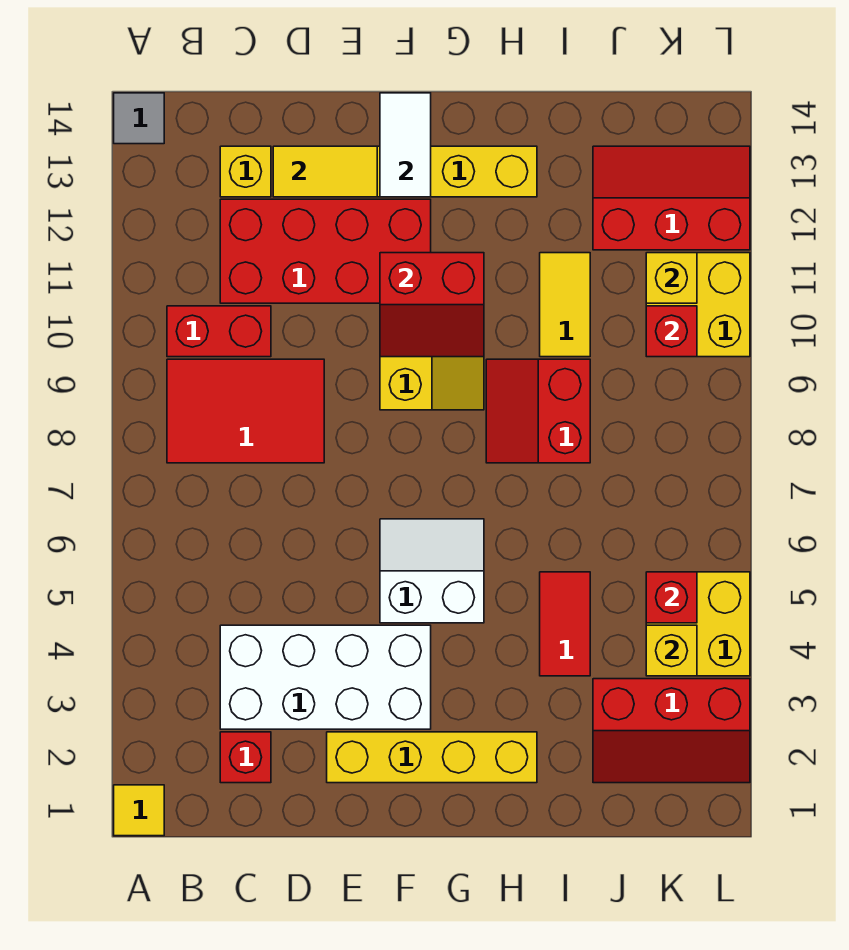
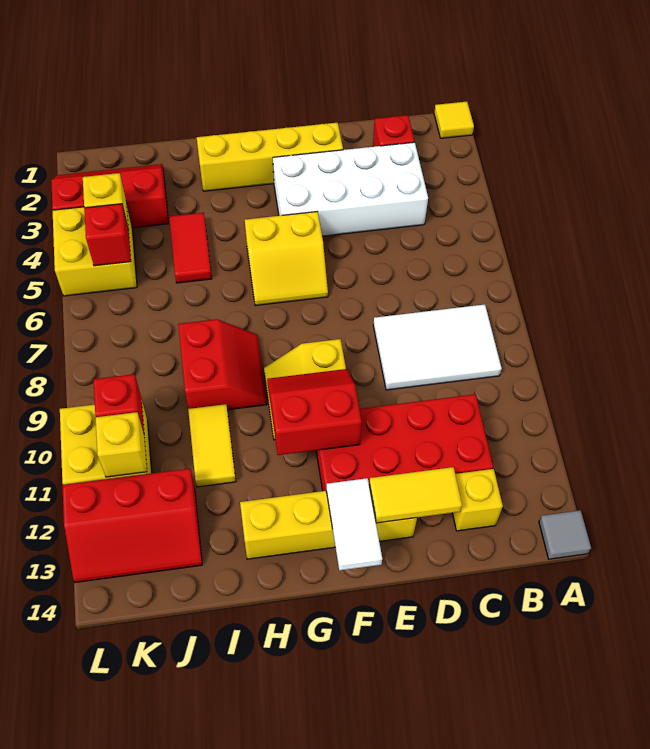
red 2x3 tile [167,359,324,463] -> white 2x3 tile [373,304,502,390]
red 1x2 brick [167,306,271,357] -> none
white 2x2 slope [380,519,484,623] -> yellow 2x2 slope [245,212,328,306]

